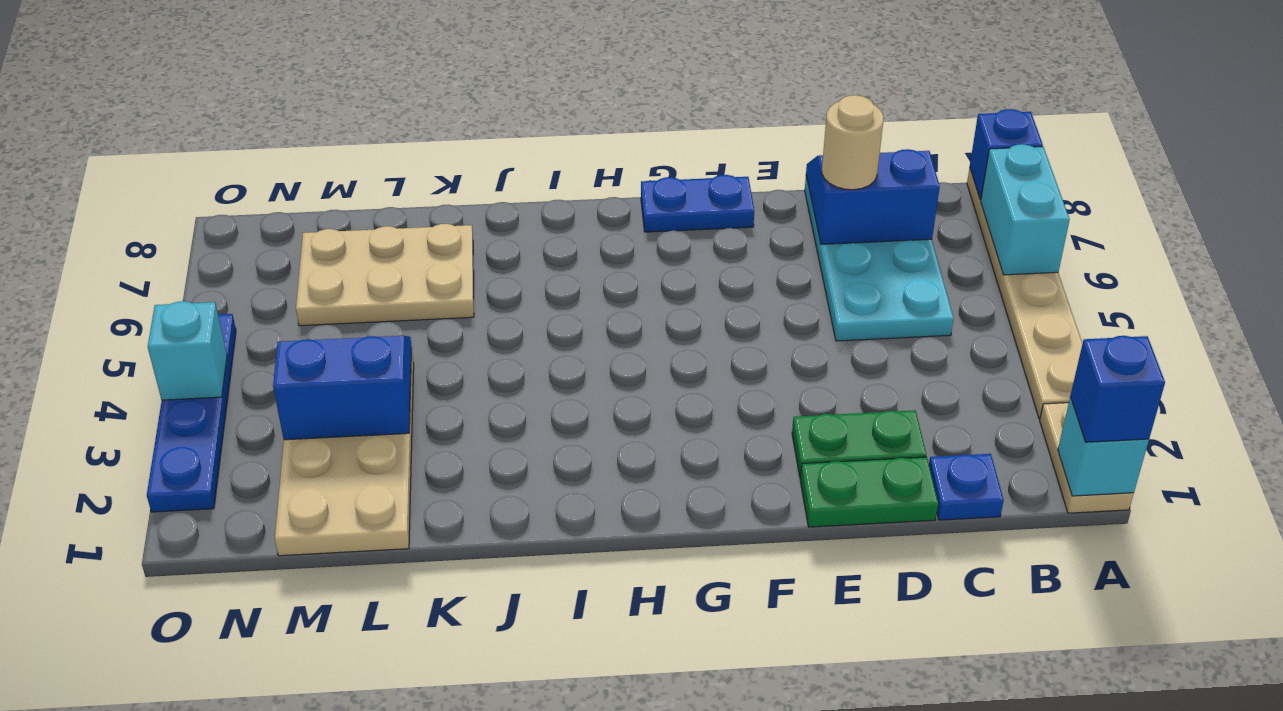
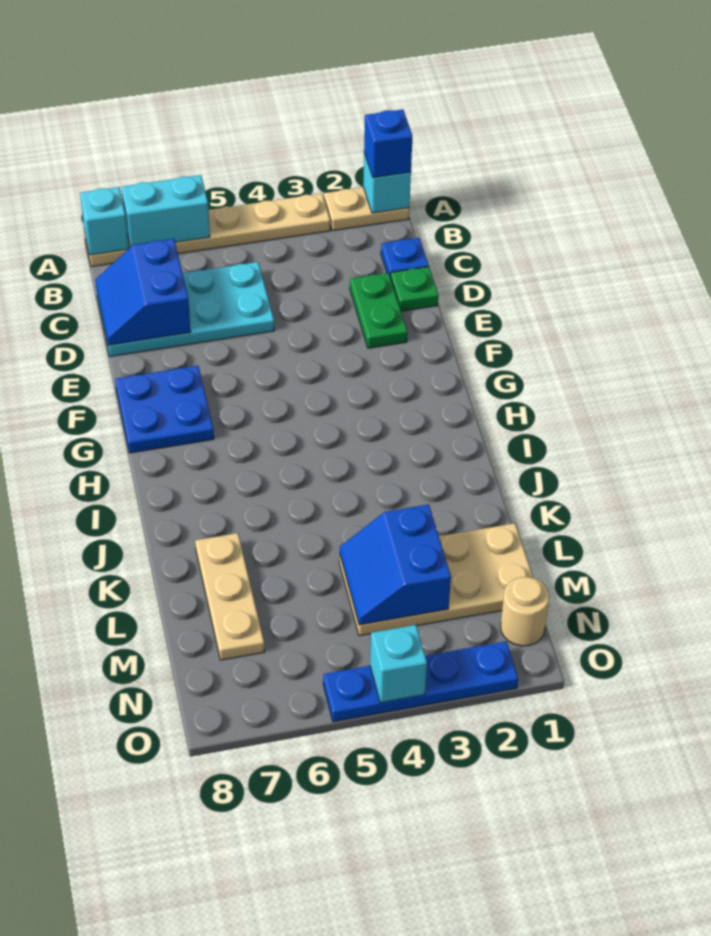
blue 1x1 brick [970,109,1043,200] -> cyan 1x1 brick [80,187,129,255]
green 1x2 plate [800,457,938,527] -> green 1x1 plate [390,267,438,311]
tan 1x1 round brick [822,95,883,190] -> tan 1x1 round brick moved to [501,577,549,646]
blue 1x2 plate [641,175,754,232] -> blue 2x2 plate [115,366,214,453]
tan 2x3 plate [296,224,474,326] -> tan 1x3 plate [195,533,265,660]

